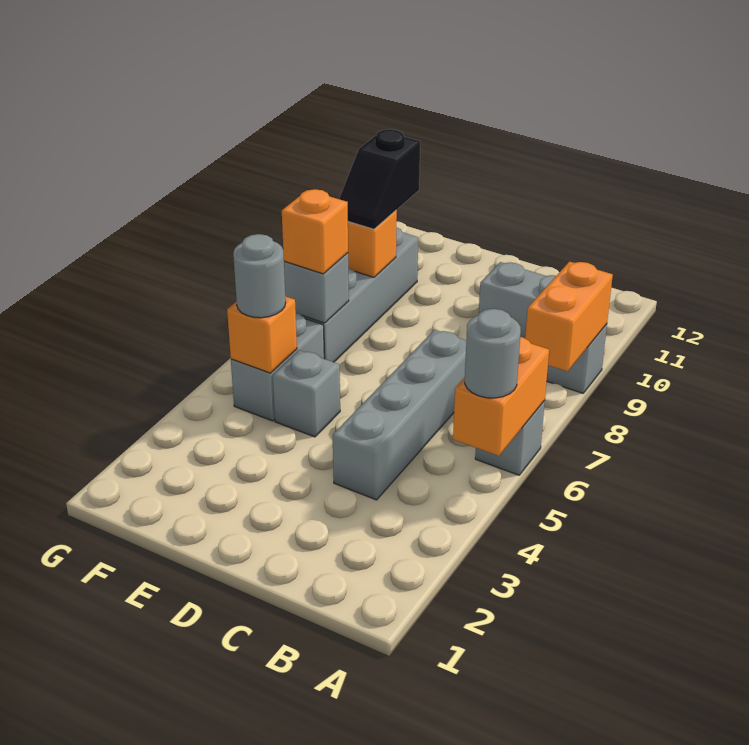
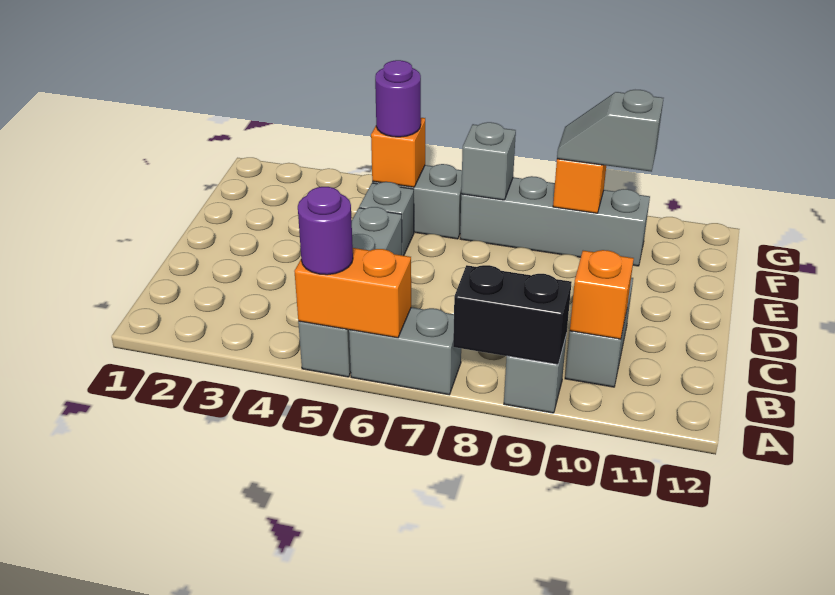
grey 1x1 round brick [465,309,521,398] -> purple 1x1 round brick [298,187,353,275]
grey 1x1 brick [475,401,545,475] -> grey 1x2 brick [349,307,461,395]
orange 1x2 brick [525,262,613,372] -> black 1x2 brick [453,265,572,365]
grey 1x4 brick [333,330,466,500] -> grey 1x4 brick turned to [298,207,402,377]
grey 1x1 round brick [233,234,286,318] -> purple 1x1 round brick [375,60,421,137]
orange 1x1 brick [282,189,348,274] -> orange 1x1 brick moved to [570,250,634,339]
black 1x2 slope [339,129,420,229] -> grey 1x2 slope [557,90,663,172]

